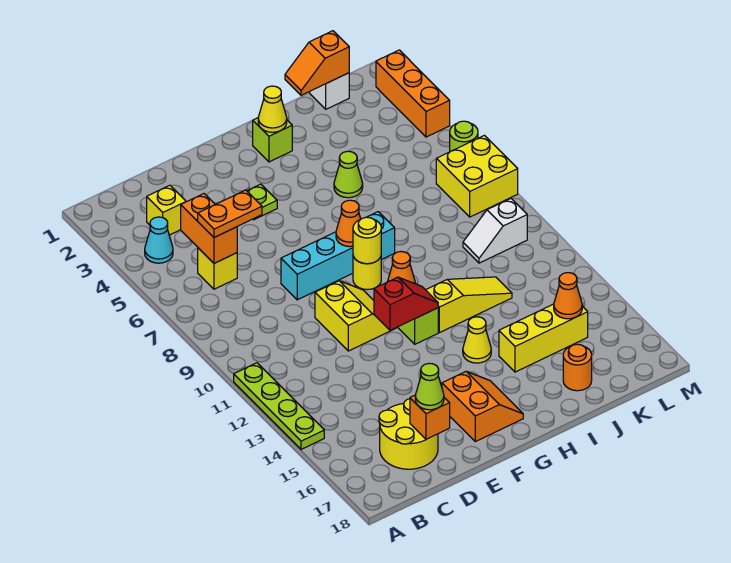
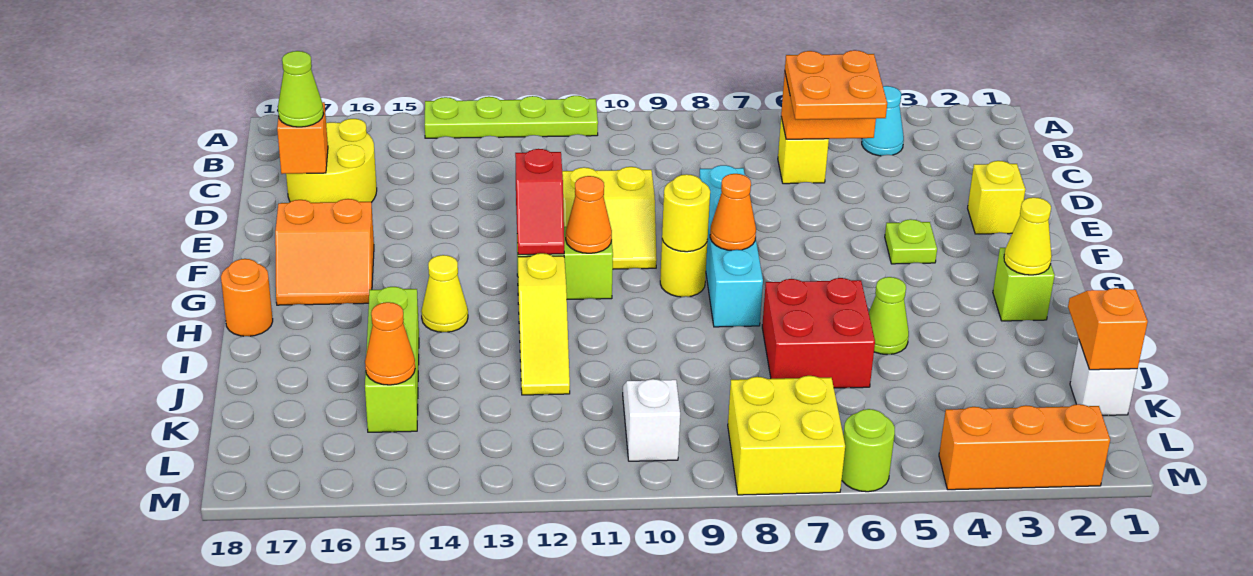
yellow 1x1 brick [147,185,186,235] -> yellow 1x1 brick moved to [968,161,1025,234]
orange 1x2 plate [198,190,262,237] -> orange 2x2 plate [785,50,887,120]
none -> red 2x2 brick [762,278,875,388]
yellow 1x3 brick [499,304,588,372] -> lime 1x3 brick [365,287,419,432]
orange 1x1 round brick [563,344,592,391] -> orange 1x1 round brick moved to [221,259,273,336]

